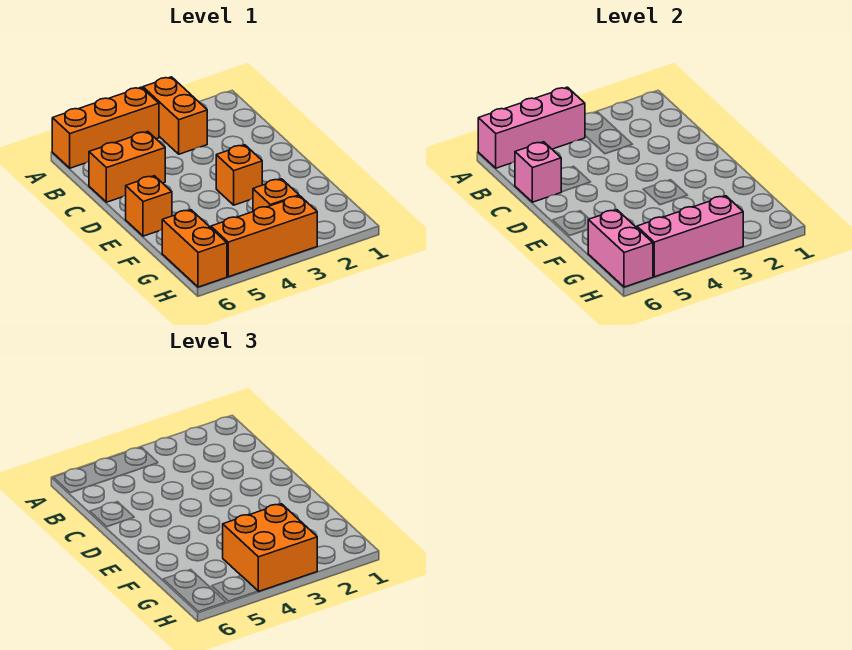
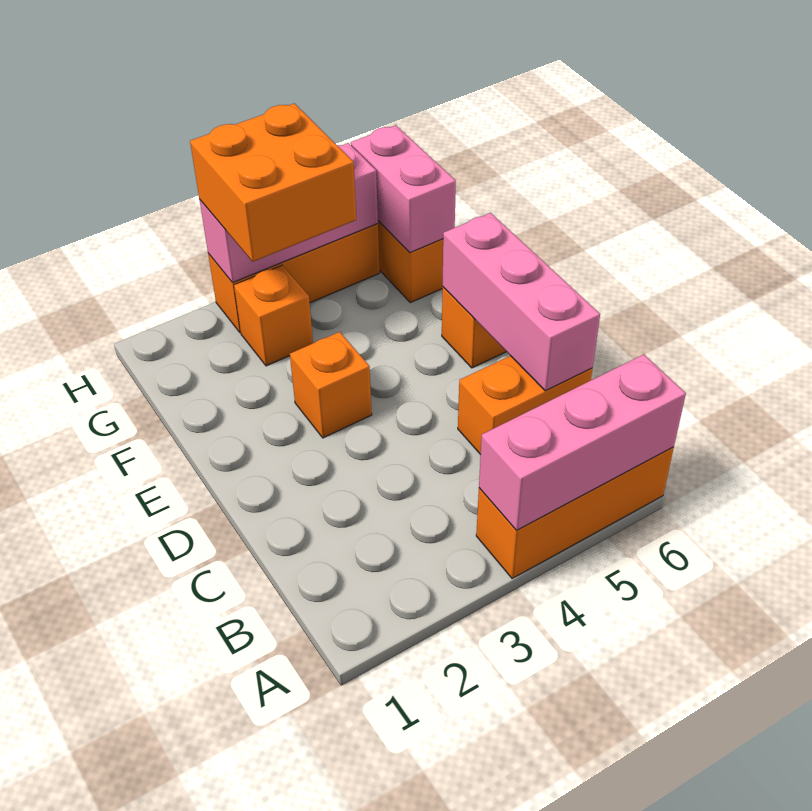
orange 1x2 brick [143,77,207,154] -> none
pink 1x1 brick [515,142,561,202] -> pink 1x3 brick [443,213,600,391]

